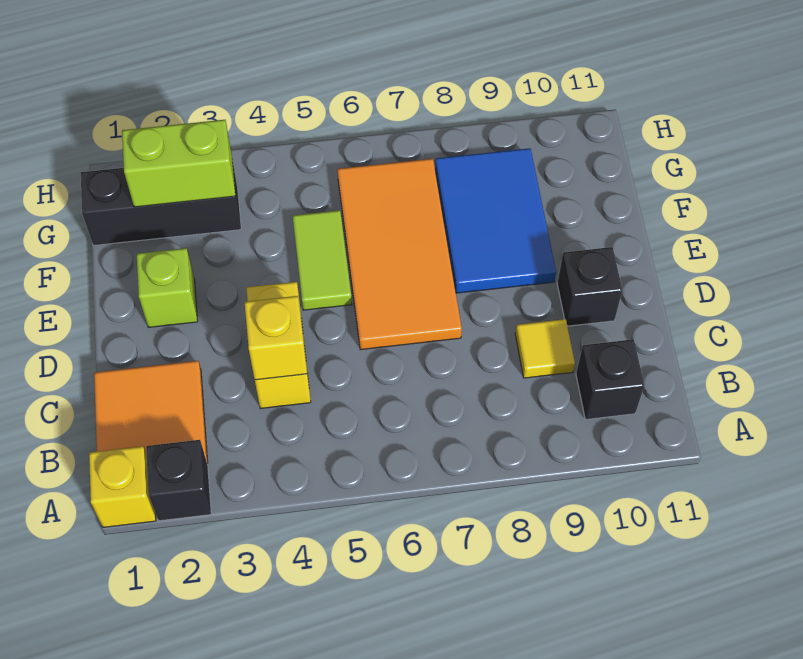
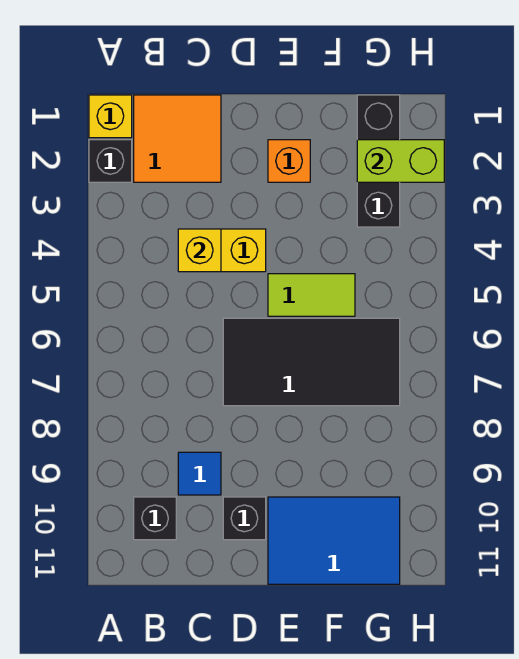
yellow 1x1 tile [515,319,575,378] -> blue 1x1 tile [178,452,221,495]
orange 2x4 tile [337,159,462,350] -> black 2x4 tile [223,318,400,406]
lime 1x1 brick [137,248,198,327] -> orange 1x1 brick [268,140,310,182]
blue 2x3 tile [435,148,556,293] -> blue 2x3 tile moved to [268,497,400,584]
lime 1x2 brick [122,120,235,207] -> lime 1x2 brick turned to [357,140,444,182]

